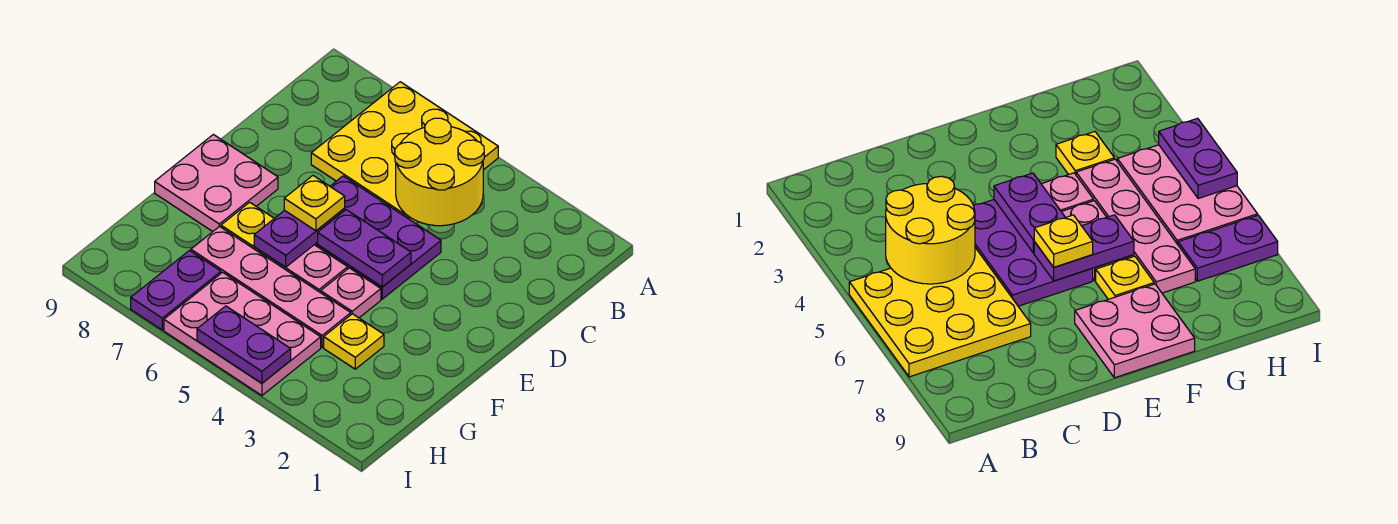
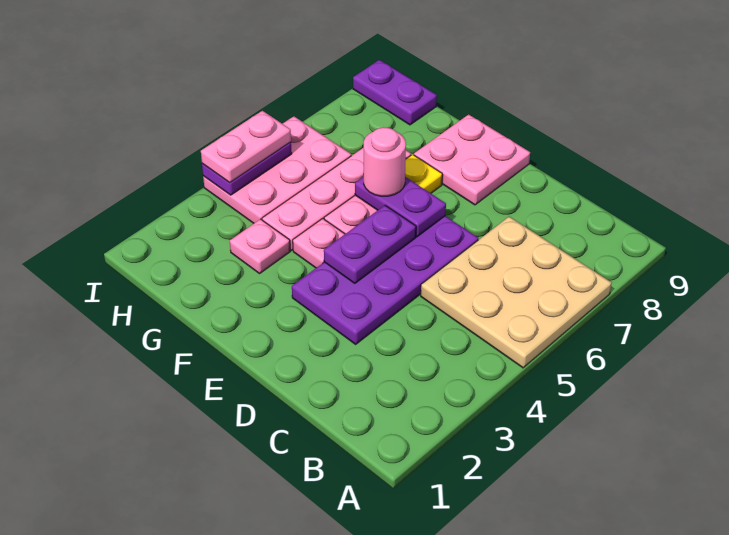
yellow 3x3 plate [311,82,498,224] -> tan 3x3 plate [421,217,611,368]
yellow 2x2 round brick [395,118,484,226] -> none
purple 2x3 plate [314,176,441,299] -> purple 2x4 plate [292,216,478,344]
yellow 1x1 plate [284,176,345,231] -> none
none -> pink 1x1 round brick [364,127,406,196]
yellow 1x1 plate [324,314,384,369] -> pink 1x1 plate [230,219,290,274]
purple 1x2 plate [131,251,221,330] -> purple 1x2 plate moved to [353,60,437,125]
none -> pink 1x2 plate [201,111,291,183]

